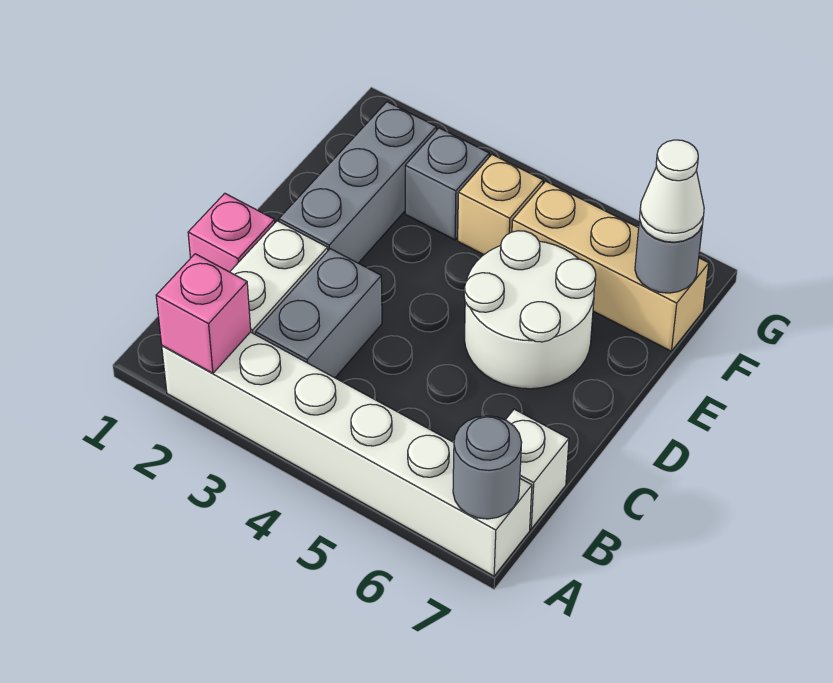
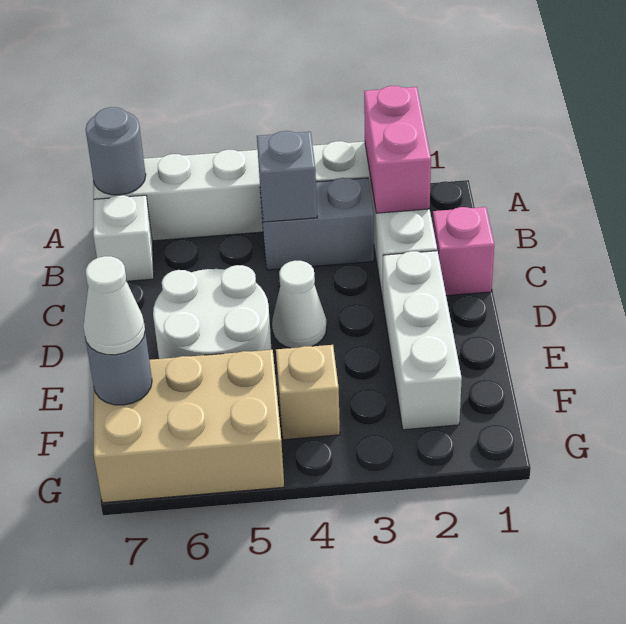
pink 1x1 brick [156,254,251,373] -> pink 1x2 brick [364,86,431,213]
grey 1x2 brick [255,249,382,378] -> grey 1x2 brick turned to [260,178,374,270]
grey 1x3 brick [279,102,436,263] -> white 1x3 brick [383,251,462,430]
none -> white 1x1 cone [272,261,327,348]
grey 1x1 brick [405,128,489,240] -> grey 1x1 brick moved to [257,131,317,222]
tan 1x3 brick [512,181,709,351] -> tan 2x3 brick [94,350,284,503]

